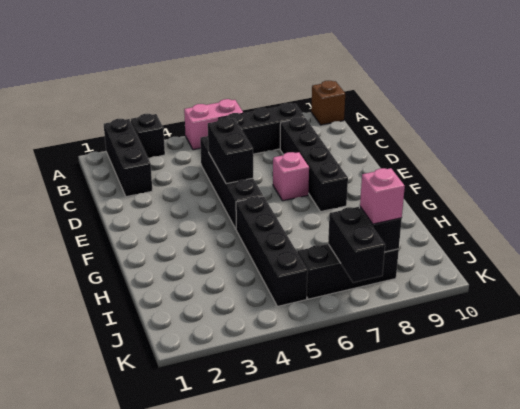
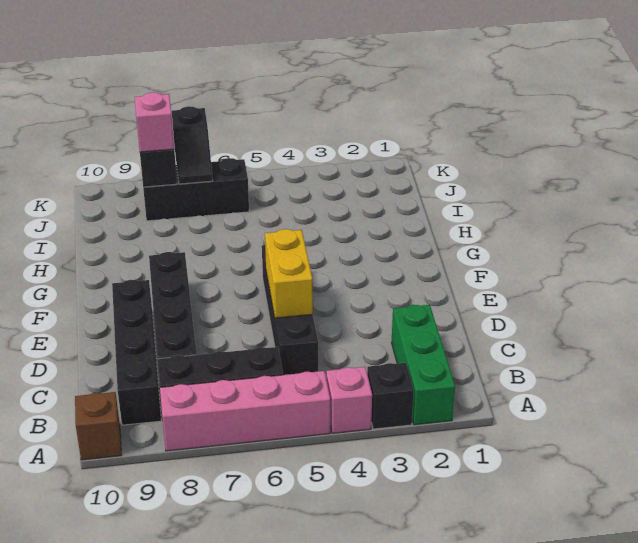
black 1x3 brick [104,119,152,197] -> green 1x3 brick [391,305,455,425]
pink 1x2 brick [184,99,243,150] -> pink 1x4 brick [160,371,330,451]
black 1x2 brick [208,118,253,184] -> yellow 1x2 brick [265,229,313,318]
pink 1x1 brick [273,152,309,201] -> pink 1x1 brick moved to [326,367,372,433]
black 1x4 brick [236,196,308,306] -> black 1x4 brick moved to [112,280,161,425]
black 1x2 brick [328,207,385,283] -> black 1x2 slope [172,106,213,184]

